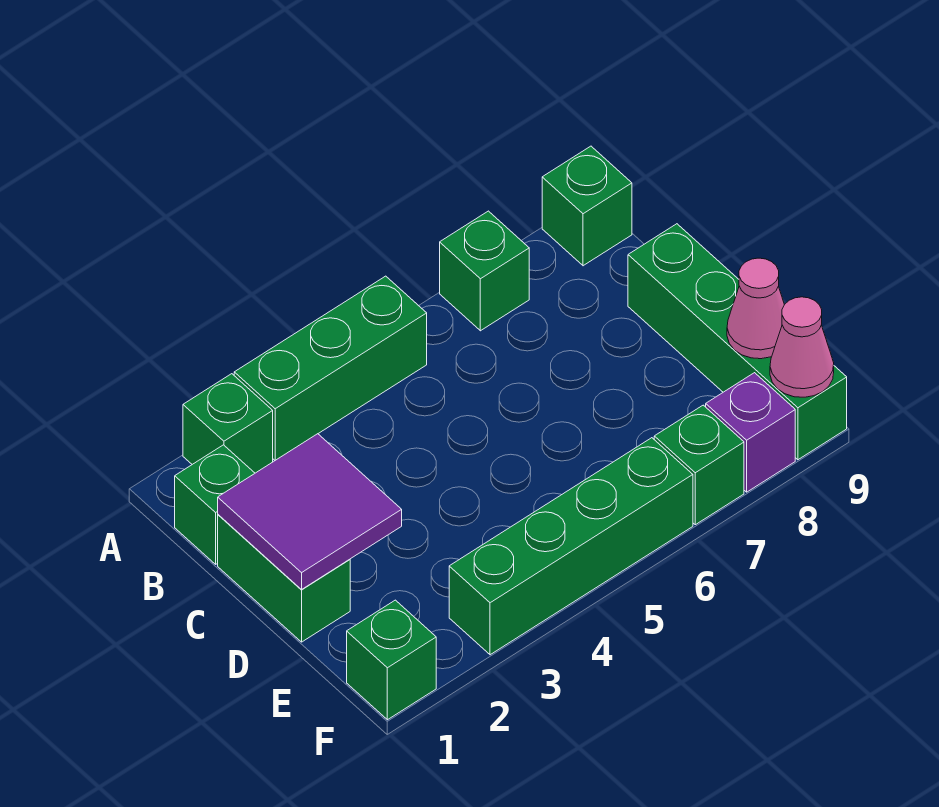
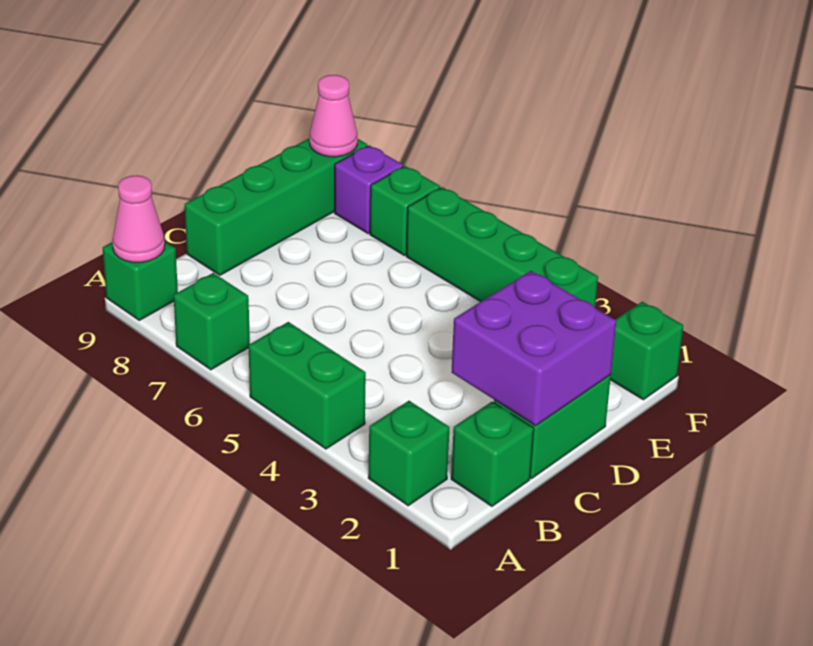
green 1x3 brick [234,276,427,460] -> green 1x2 brick [249,322,366,449]
purple 2x2 tile [218,434,402,589] -> purple 2x2 brick [451,271,616,426]
pink 1x1 cone [727,258,784,359] -> pink 1x1 cone moved to [112,175,165,262]

